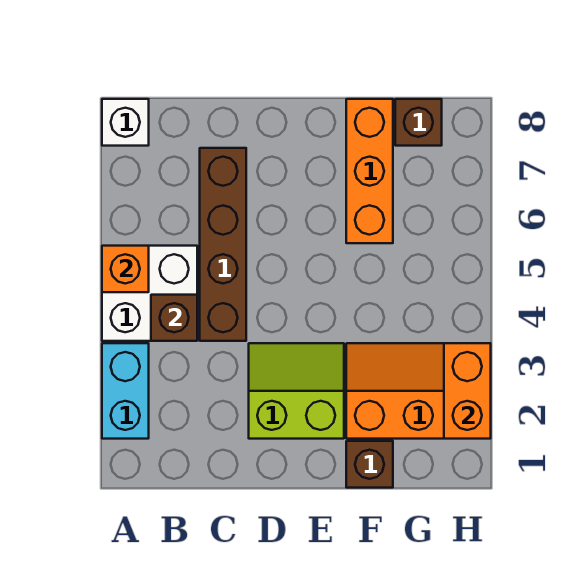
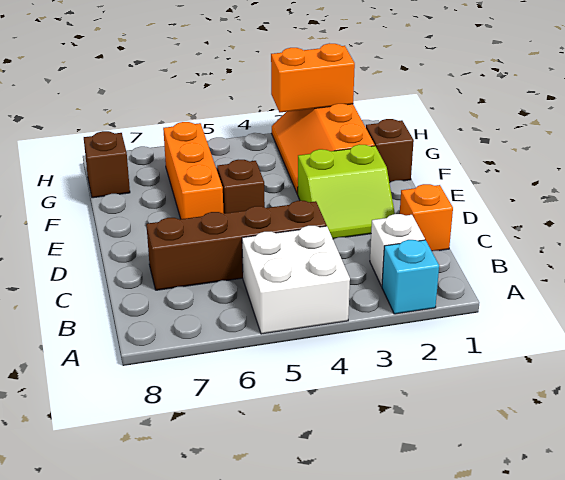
cyan 1x2 brick [102,343,149,439] -> cyan 1x1 brick [382,240,439,314]
orange 1x1 brick [102,246,149,292] -> orange 1x1 brick moved to [400,184,453,251]
white 1x1 brick [102,99,149,146] -> white 1x1 brick moved to [370,214,425,286]
brown 1x1 brick [151,295,197,341] -> brown 1x1 brick moved to [217,160,265,213]
lime 2x2 slope [249,343,344,439] -> lime 2x2 slope turned to [297,144,395,239]
orange 1x3 brick [346,99,393,243] -> orange 1x3 brick turned to [163,122,224,219]

